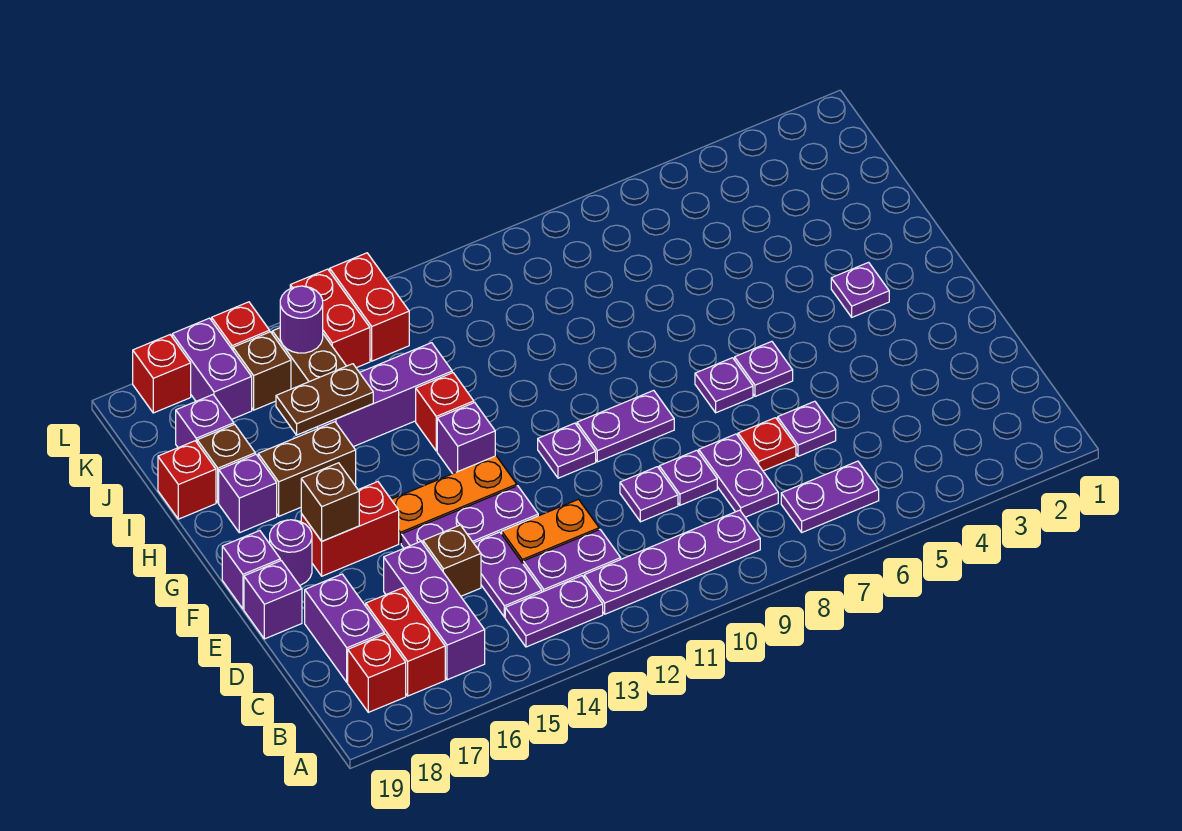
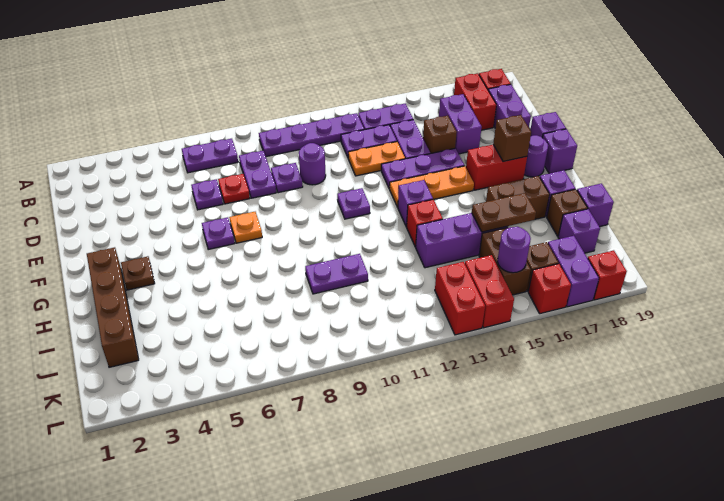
purple 1x3 brick [384,542,485,680] -> purple 1x2 brick [439,94,482,154]
purple 1x1 plate [620,467,678,522] -> purple 1x1 round brick [299,143,326,185]
purple 1x1 plate [695,358,753,413] -> orange 1x1 plate [229,212,262,243]
purple 1x2 plate [577,390,674,462] -> purple 1x2 plate moved to [305,254,368,294]
none -> brown 1x4 brick [87,247,139,367]
purple 1x1 plate [831,262,889,317] -> brown 1x1 plate [121,256,155,290]
red 1x1 brick [158,441,216,519] -> purple 1x1 brick [577,183,614,227]

